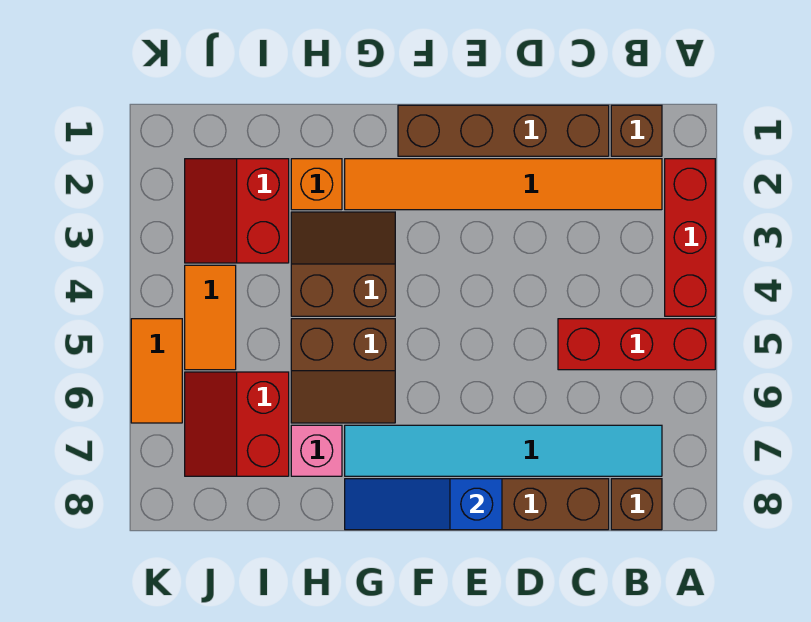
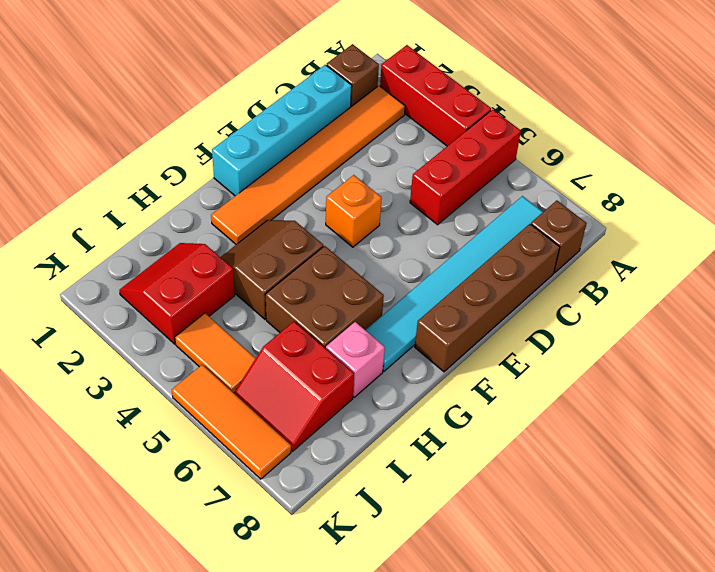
brown 1x4 brick [398,105,609,156] -> cyan 1x4 brick [212,65,352,196]
blue 1x3 slope [345,479,502,530] -> none
brown 2x2 slope [291,319,395,423] -> brown 2x2 brick [265,246,384,348]
orange 1x1 brick [291,159,342,210] -> orange 1x1 brick moved to [326,175,382,247]
red 2x2 slope [185,159,289,263] -> red 2x2 slope turned to [119,243,235,344]
orange 1x2 tile [131,319,182,423] -> orange 1x3 tile [172,365,291,479]

